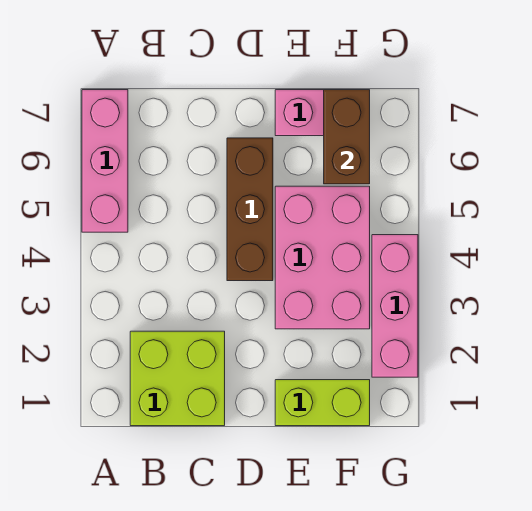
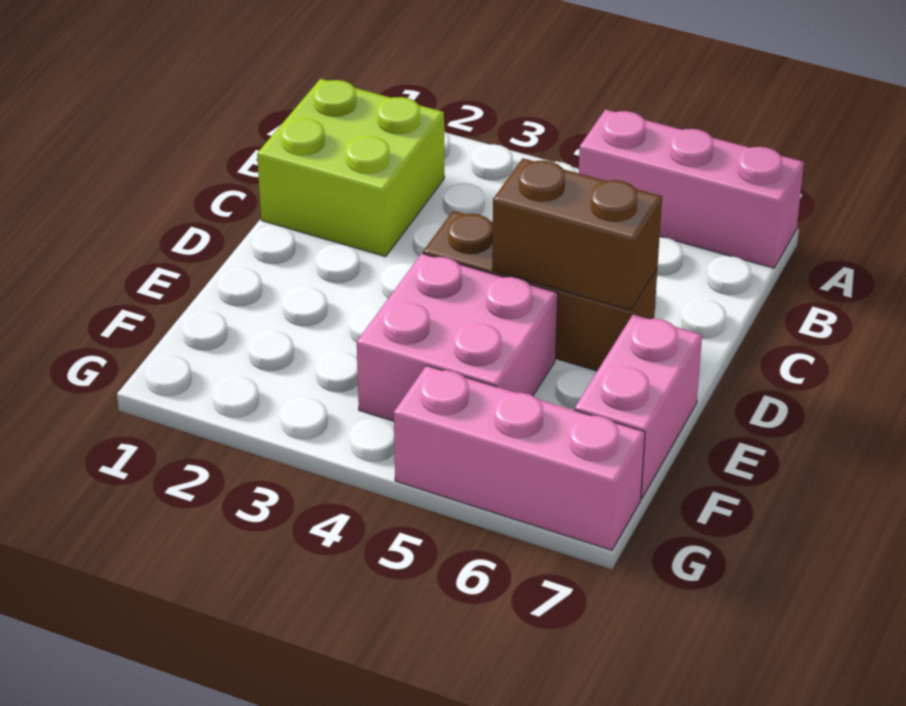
lime 1x2 brick [275,380,370,426] -> none
pink 2x3 brick [275,186,370,329] -> pink 2x2 brick [357,254,558,421]
brown 1x2 brick [324,90,370,184] -> brown 1x2 brick moved to [492,158,662,310]
pink 1x3 brick [372,235,418,377] -> pink 1x3 brick moved to [394,366,645,550]

